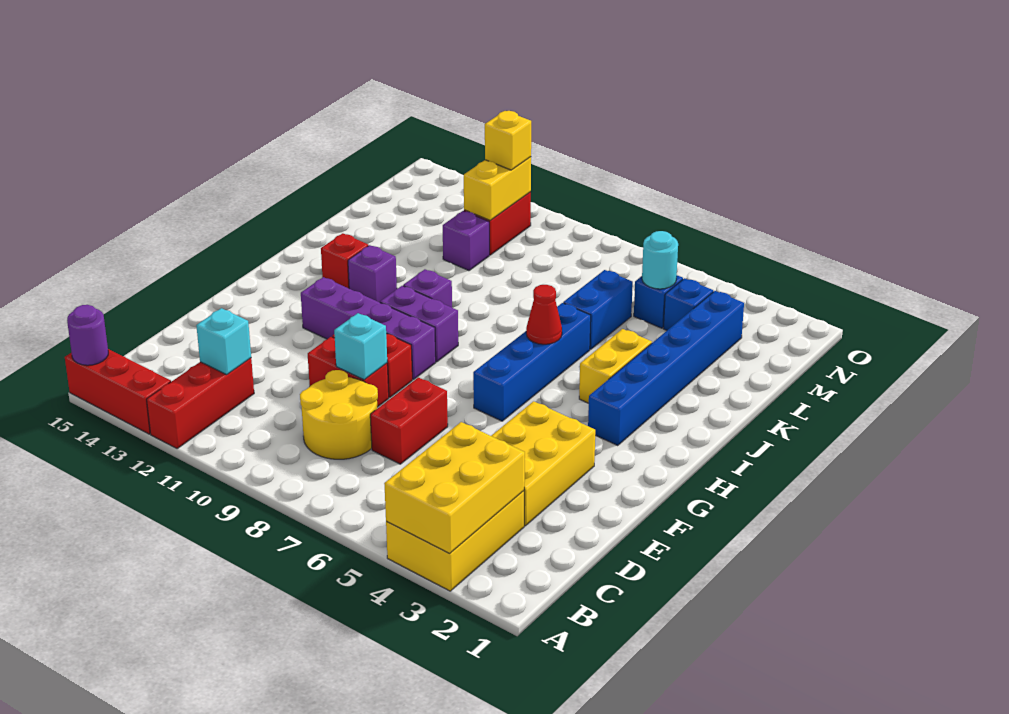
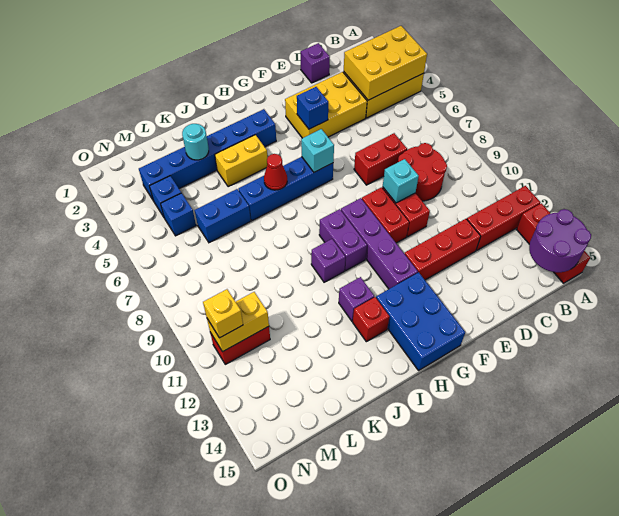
purple 1x1 round brick [67,305,108,365] -> purple 2x2 round brick [529,209,591,272]
yellow 2x2 round brick [300,370,378,459] -> red 2x2 round brick [398,143,447,201]
cyan 1x1 brick [196,308,251,375] -> cyan 1x1 brick moved to [301,129,334,172]
none -> red 1x3 brick [405,219,481,280]
none -> blue 1x1 brick [297,87,328,129]
none -> blue 2x3 brick [376,272,465,370]
purple 1x1 brick [443,211,489,271] -> purple 1x1 brick moved to [300,43,330,83]
cyan 1x1 round brick [642,231,678,289] -> cyan 1x1 round brick moved to [182,124,209,160]

